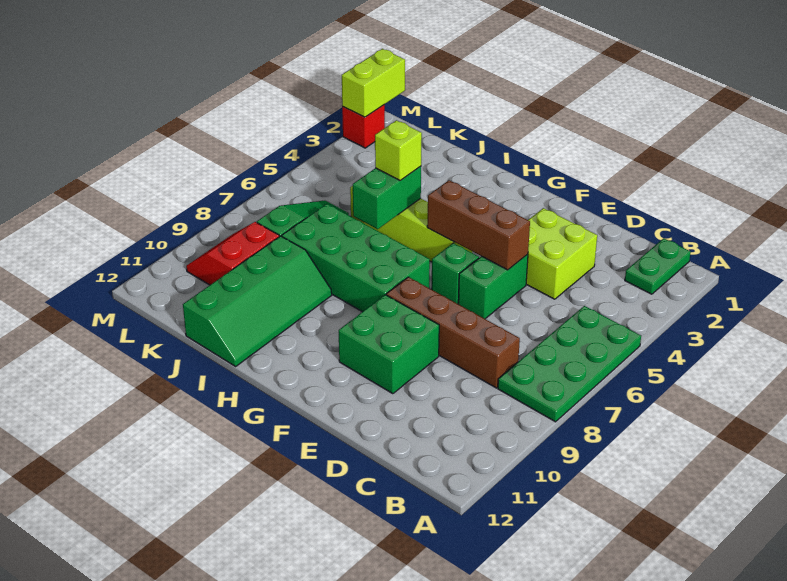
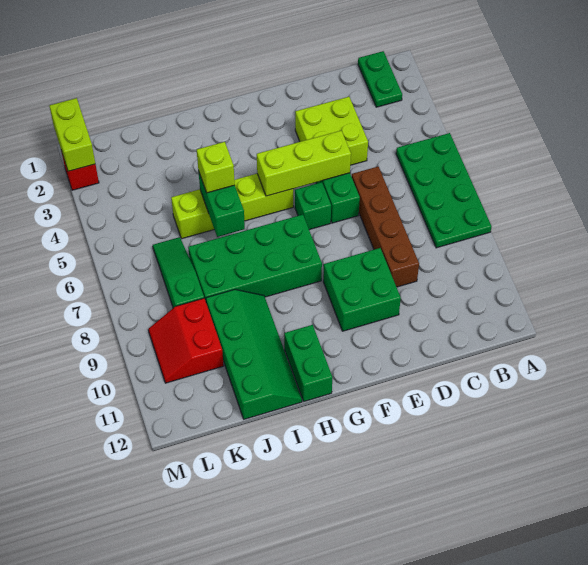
brown 1x4 brick [386,277,520,388] -> brown 1x4 brick turned to [351,166,419,287]
brown 1x3 brick [427,180,530,270] -> lime 1x3 brick [257,130,351,196]
none -> green 1x2 brick [284,325,332,401]

